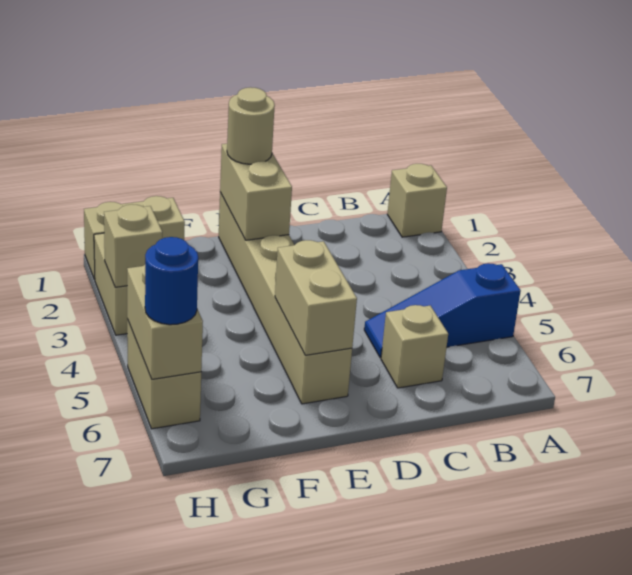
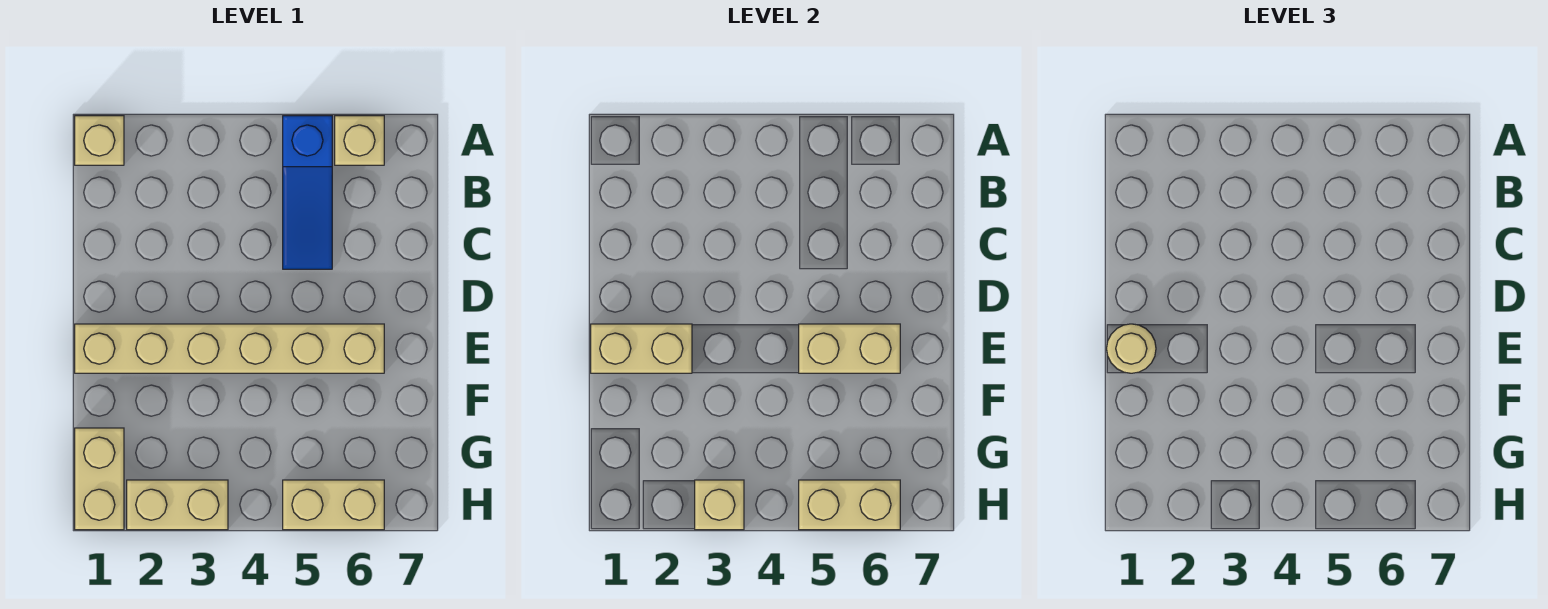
tan 1x1 brick [381,305,448,388] -> tan 1x1 brick moved to [335,116,384,165]
blue 1x1 round brick [145,237,198,325] -> none

